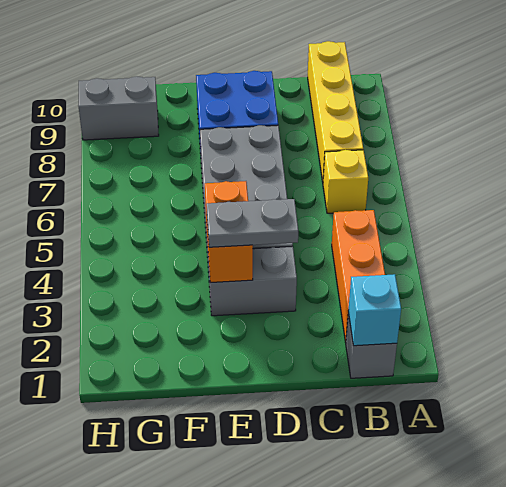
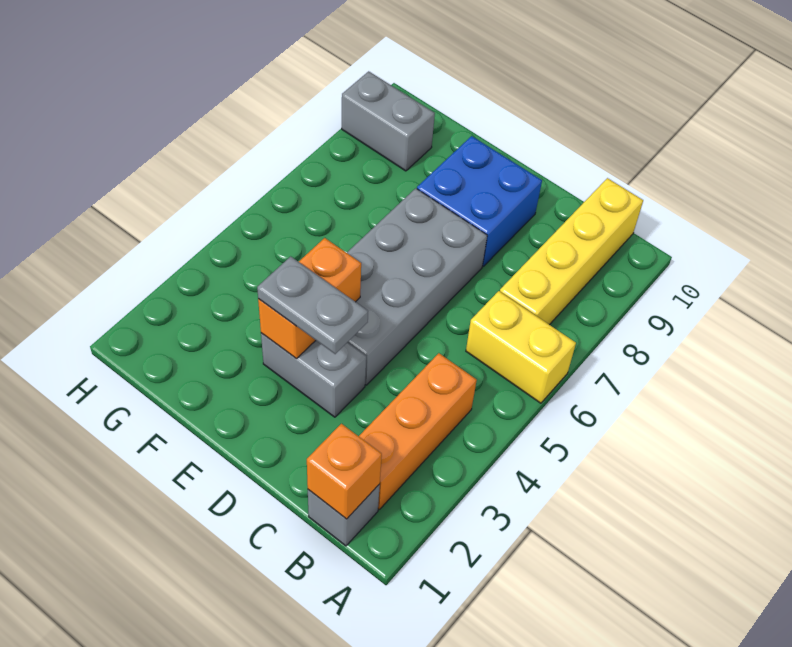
cyan 1x1 brick [348,274,401,346] -> orange 1x1 brick [307,424,382,519]
yellow 1x1 brick [323,150,368,213] -> yellow 1x2 brick [466,291,576,403]

